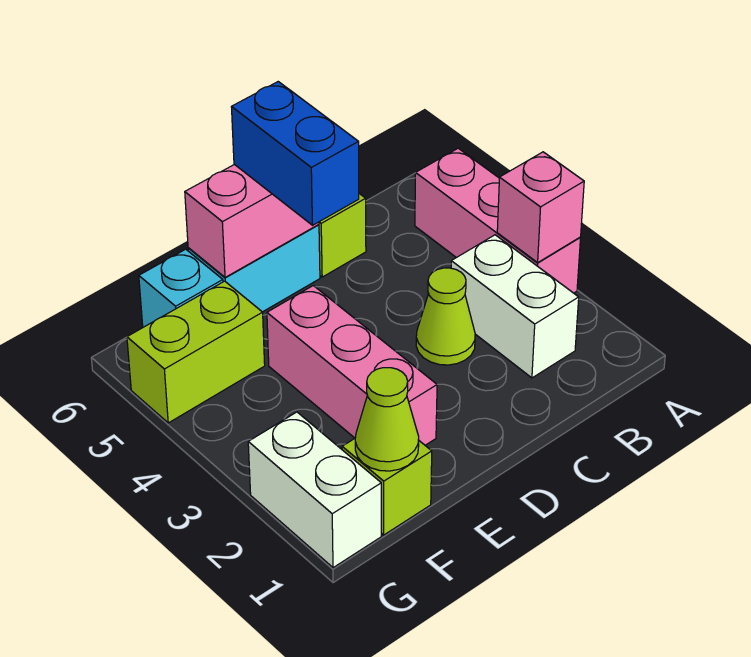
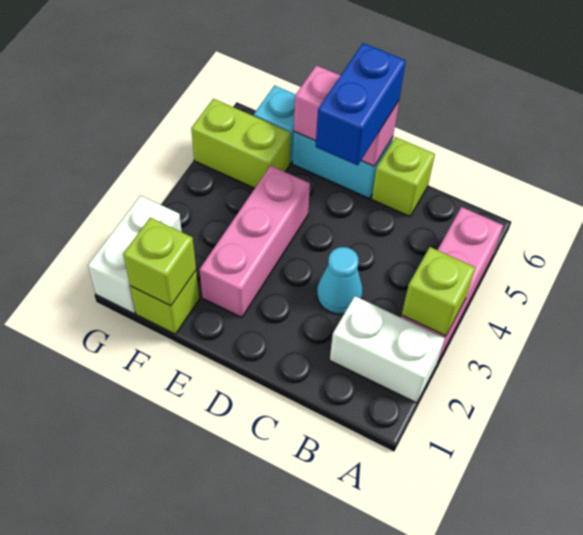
pink 1x1 brick [497,152,584,262] -> lime 1x1 brick [402,247,475,336]
white 1x2 brick [451,235,579,378] -> white 1x2 brick turned to [330,296,445,403]
lime 1x1 cone [416,268,475,365] -> cyan 1x1 cone [317,247,363,314]
lime 1x1 cone [355,368,419,471] -> lime 1x1 brick [123,217,196,306]

